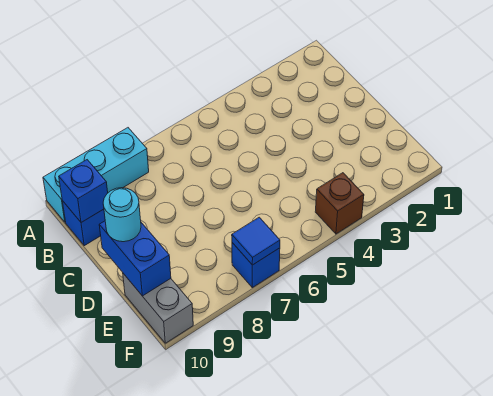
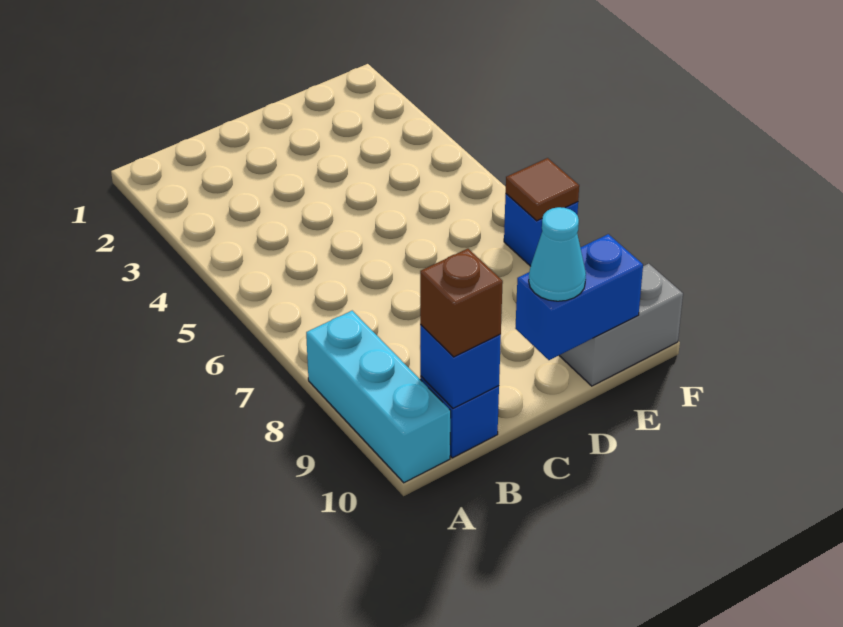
cyan 1x1 round brick [103,188,141,242] -> cyan 1x1 cone [529,207,586,301]
brown 1x1 brick [315,173,364,234] -> brown 1x1 brick moved to [420,249,503,357]
blue 1x1 tile [232,217,280,265] -> brown 1x1 tile [506,158,579,221]

